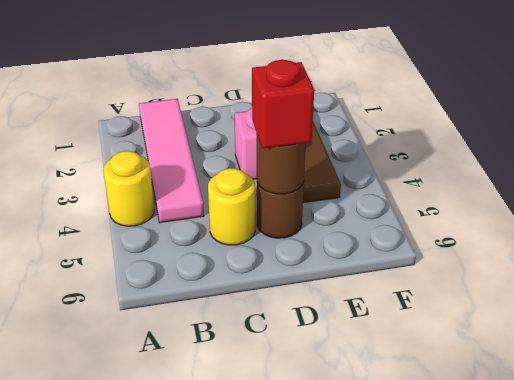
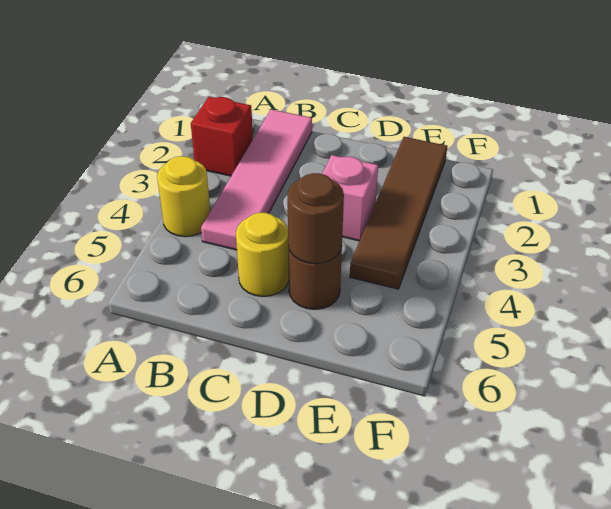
red 1x1 brick [252,60,314,148] -> red 1x1 brick moved to [191,97,253,176]

